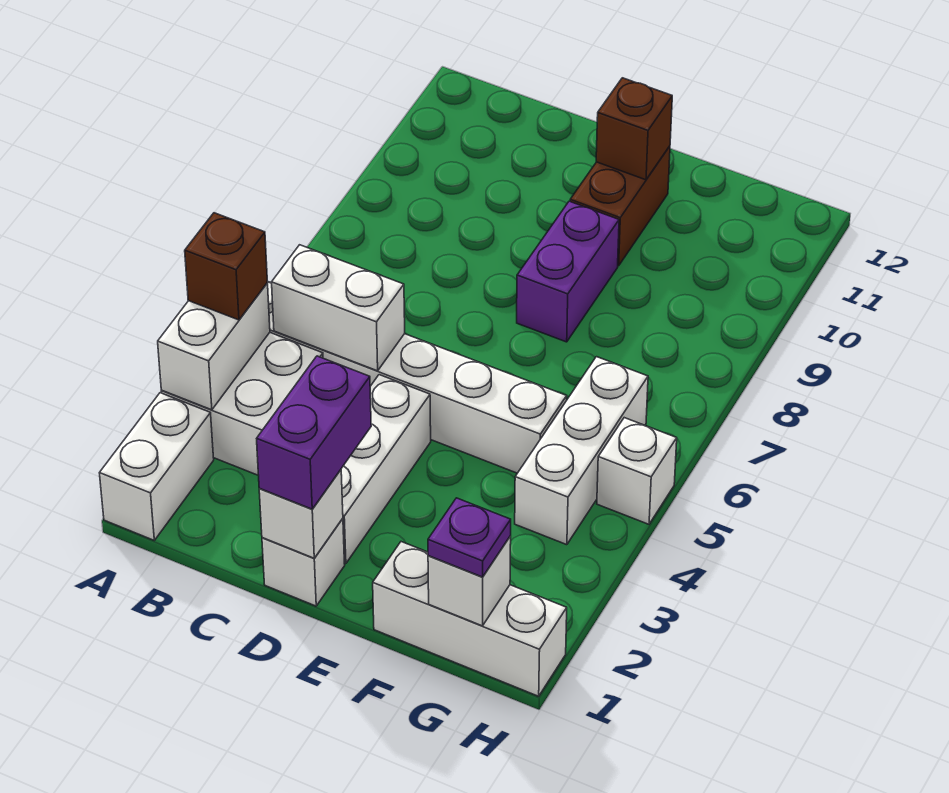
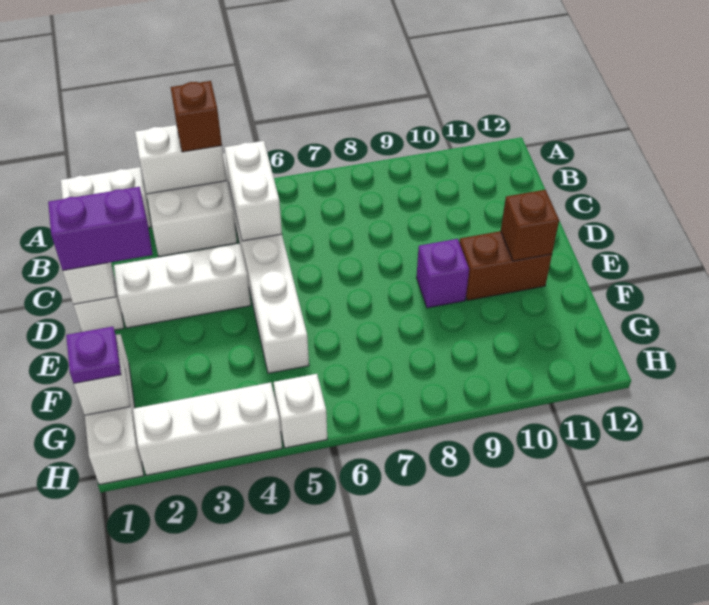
purple 1x2 brick [517,201,619,342] -> purple 1x1 brick [416,239,469,308]
white 1x3 brick [515,357,648,545] -> white 1x3 brick moved to [133,382,282,475]

